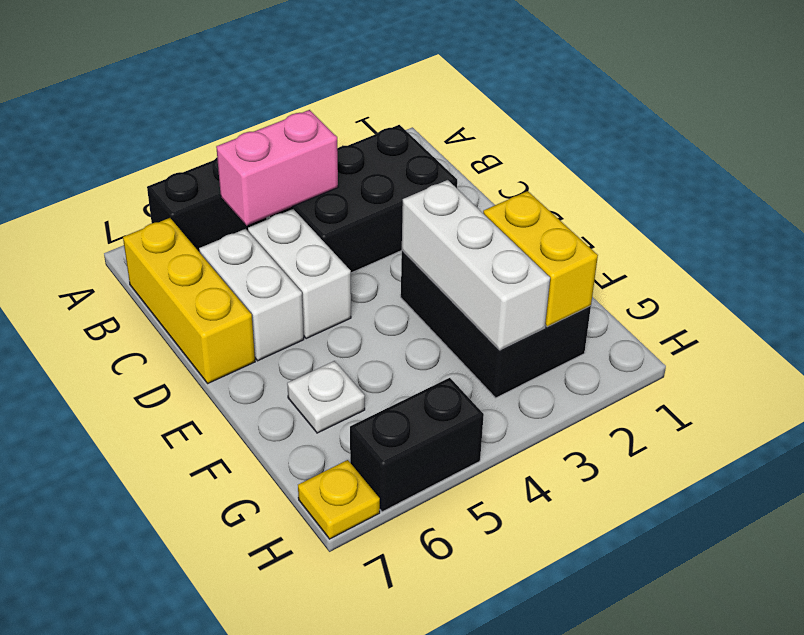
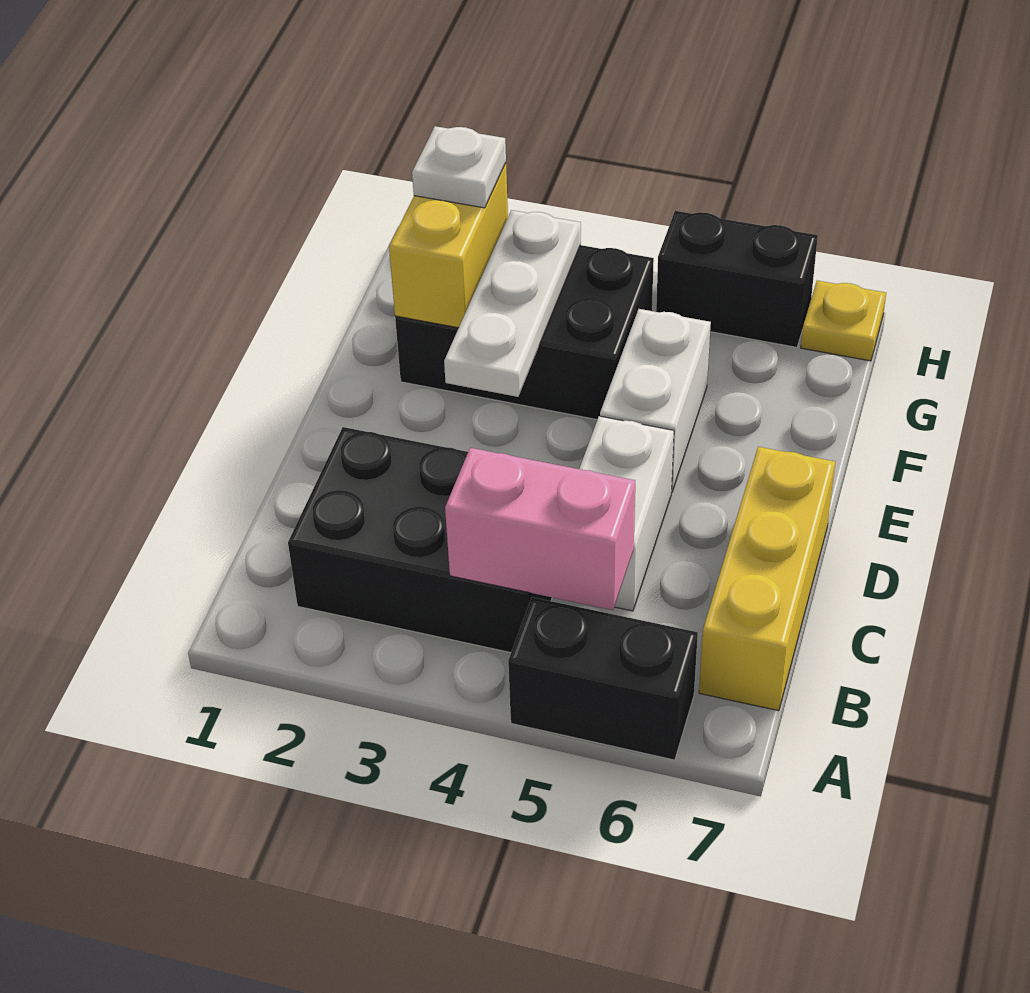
white 1x2 brick [199,229,304,361] -> white 1x2 brick moved to [600,309,711,493]
black 2x3 brick [401,250,591,398] -> black 2x3 brick turned to [395,245,654,420]
white 1x3 brick [402,180,550,350] -> white 1x3 plate [444,210,581,397]
white 1x1 plate [287,361,365,433] -> white 1x1 plate moved to [412,126,506,208]

